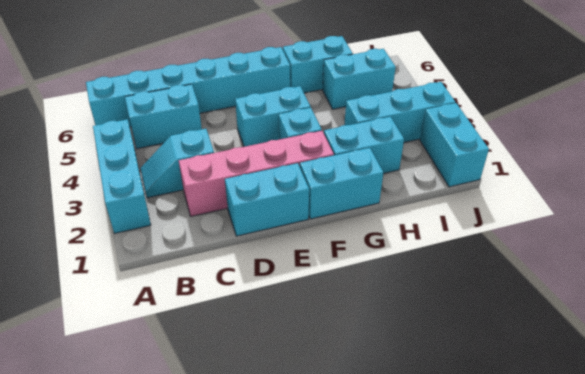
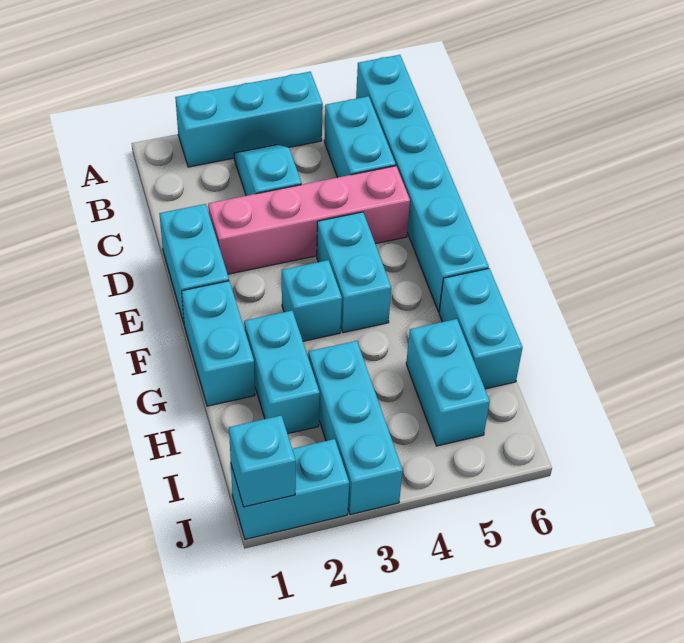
pink 1x4 brick [179,131,334,216] -> pink 1x4 brick turned to [208,166,410,274]
none -> cyan 1x1 brick [229,415,296,507]

